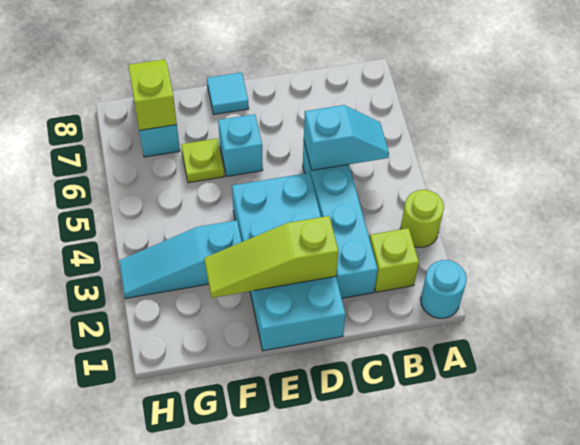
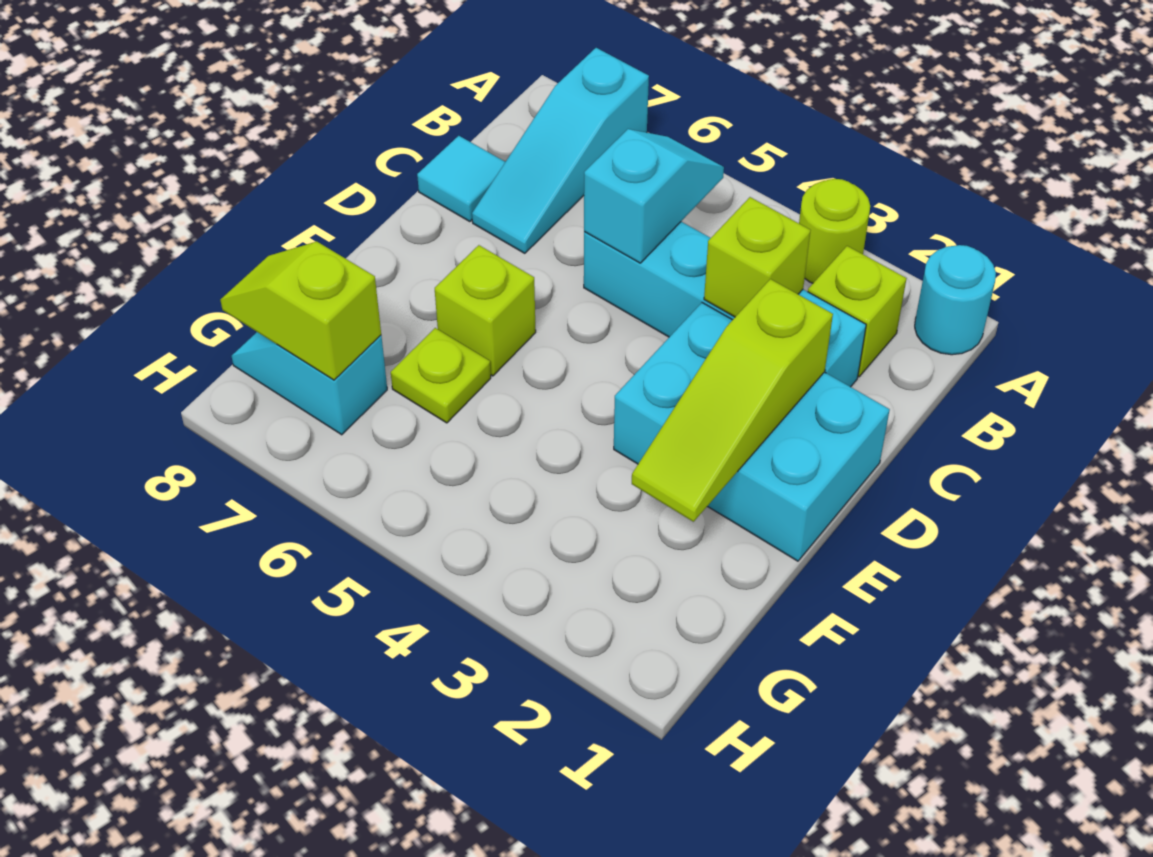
none -> lime 1x1 brick [704,197,811,317]
cyan 2x4 brick [232,173,346,351] -> cyan 2x3 brick [614,303,890,561]
cyan 1x1 brick [218,114,263,176] -> lime 1x1 brick [435,245,536,376]
cyan 1x1 tile [207,72,249,114] -> cyan 1x1 tile moved to [417,136,505,222]
cyan 1x3 slope [119,220,242,298] -> cyan 1x3 slope moved to [472,48,649,253]

